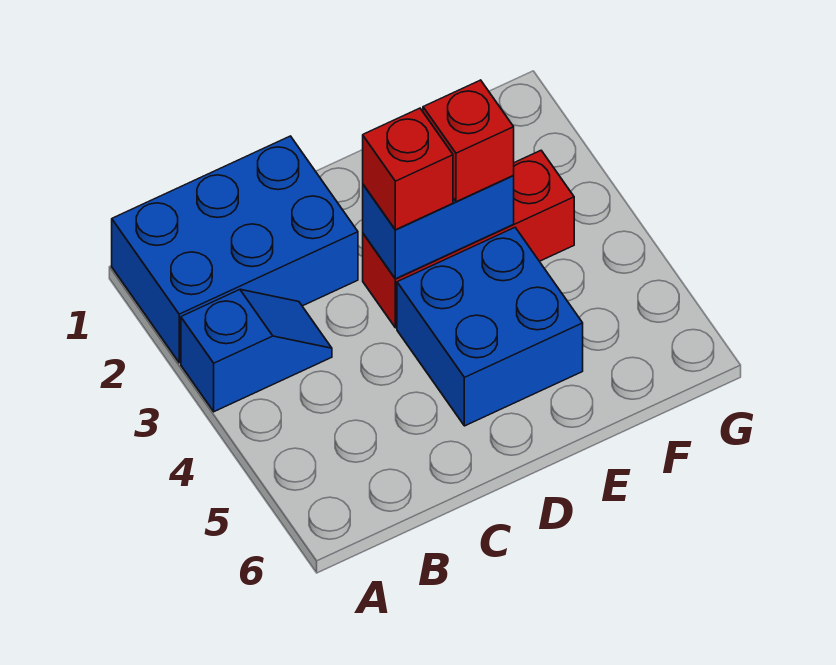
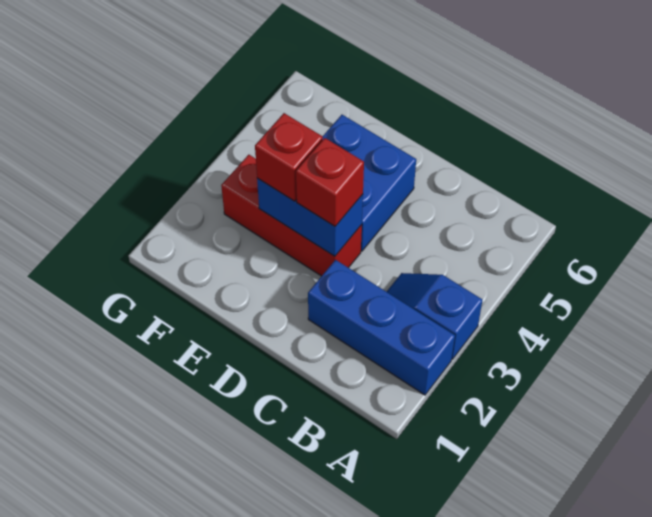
blue 2x3 brick [112,136,358,363] -> blue 1x3 brick [308,260,455,395]

